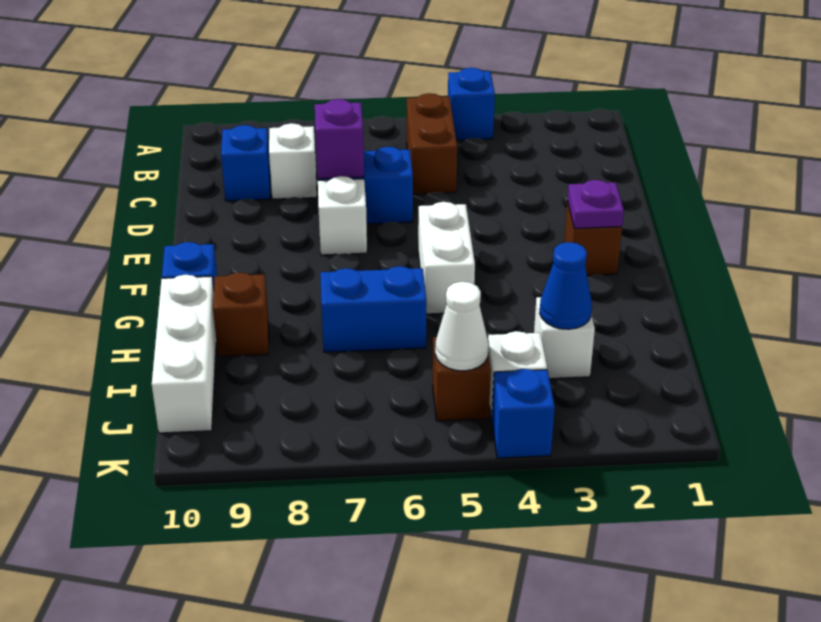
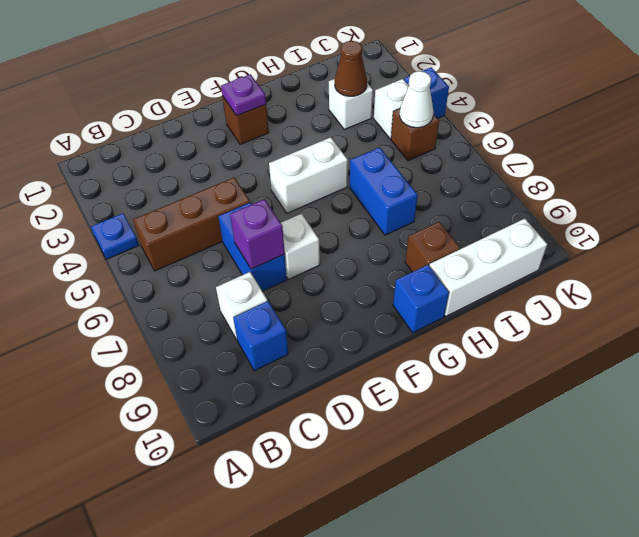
blue 1x1 brick [448,68,495,140] -> blue 1x1 plate [91,213,139,259]
brown 1x2 brick [407,93,457,194] -> brown 1x3 brick [133,177,250,271]
blue 1x1 cone [540,242,592,329] -> brown 1x1 cone [335,41,367,96]

